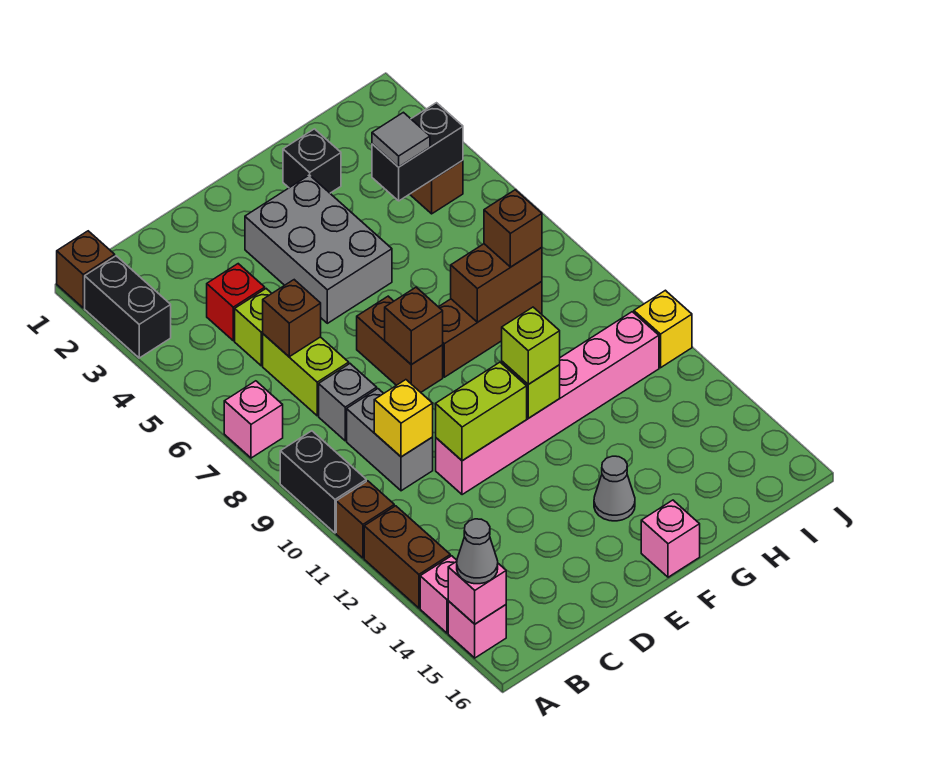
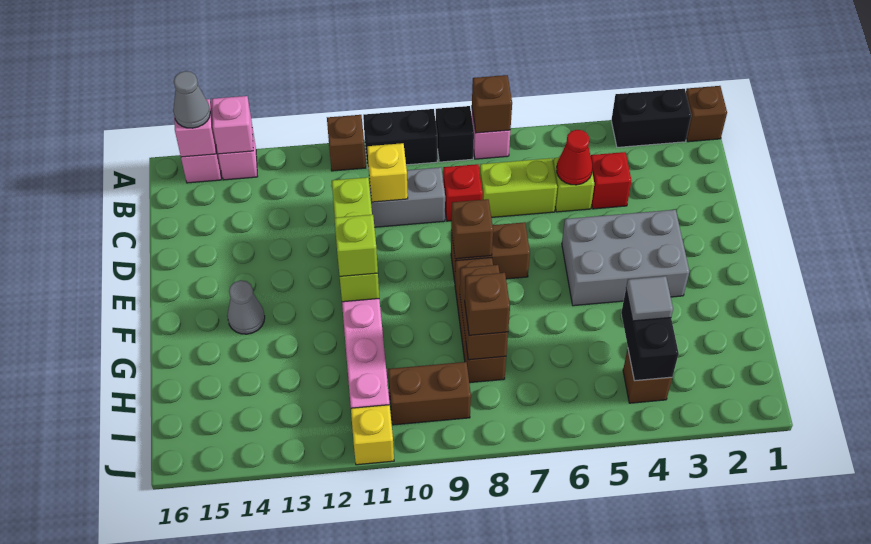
brown 1x2 brick [364,506,450,608] -> brown 1x2 brick moved to [388,362,471,425]
none -> red 1x1 cone [557,130,592,185]
brown 1x1 brick [263,280,321,357] -> brown 1x1 brick moved to [472,75,512,133]
grey 1x1 brick [319,364,377,441] -> red 1x1 brick [443,164,483,221]
pink 1x1 brick [641,500,700,577] -> pink 1x1 brick moved to [212,96,253,154]
black 1x1 brick [283,129,341,193] -> black 1x1 brick moved to [436,106,474,162]

